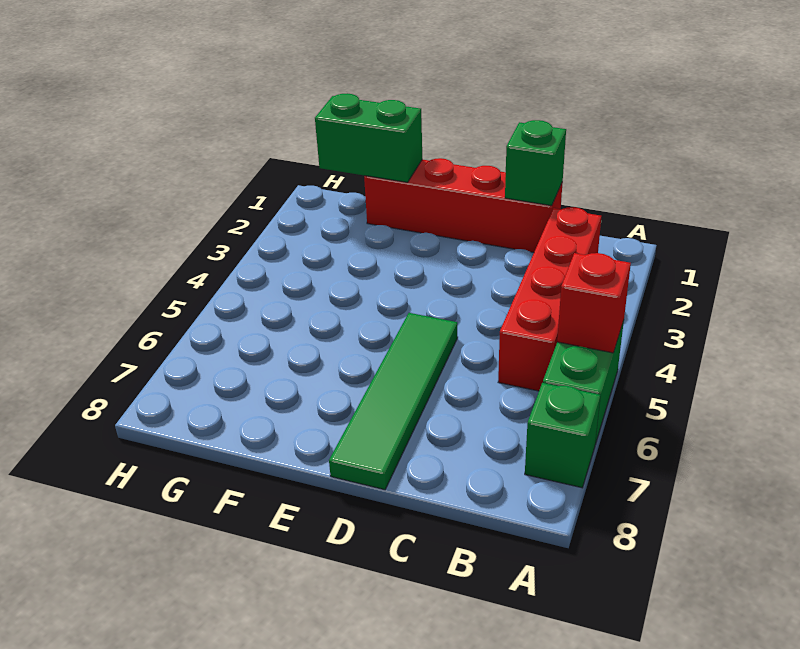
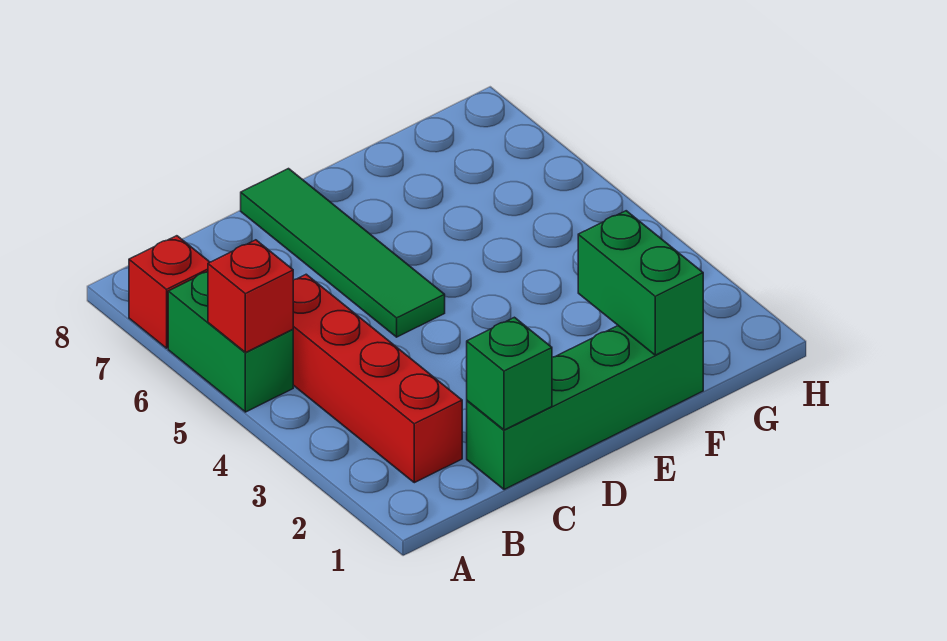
green 1x1 brick [525,383,600,488] -> red 1x1 brick [129,236,210,348]
red 1x4 brick [364,158,563,252] -> green 1x4 brick [467,326,703,490]
green 1x2 brick [315,93,422,182] -> green 1x2 brick turned to [578,211,703,355]

